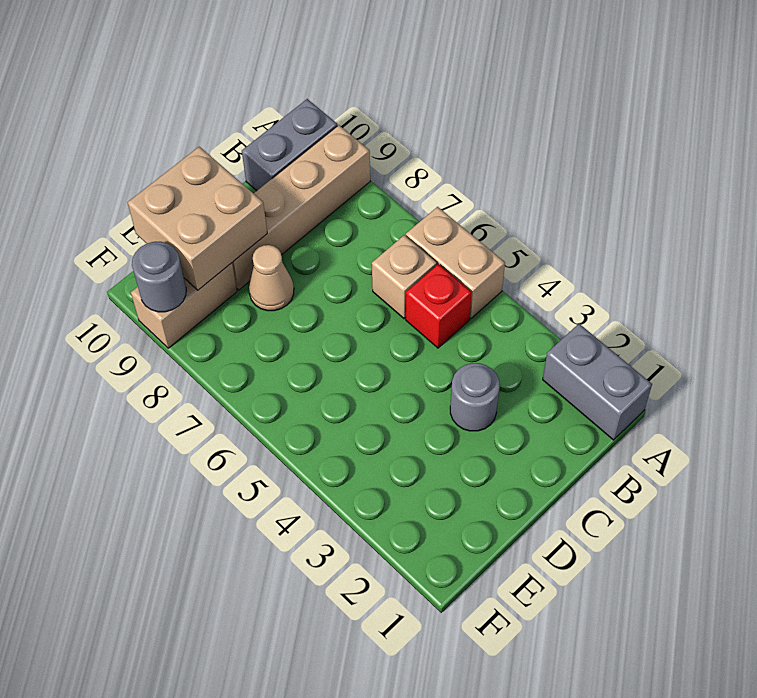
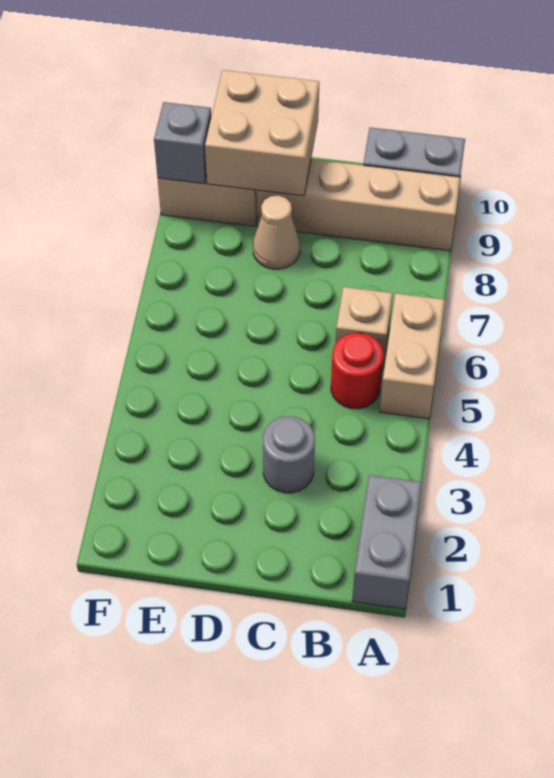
red 1x1 brick [406,264,472,348] -> red 1x1 round brick [331,333,383,409]
grey 1x1 round brick [132,242,186,312] -> grey 1x1 brick [154,102,211,184]

